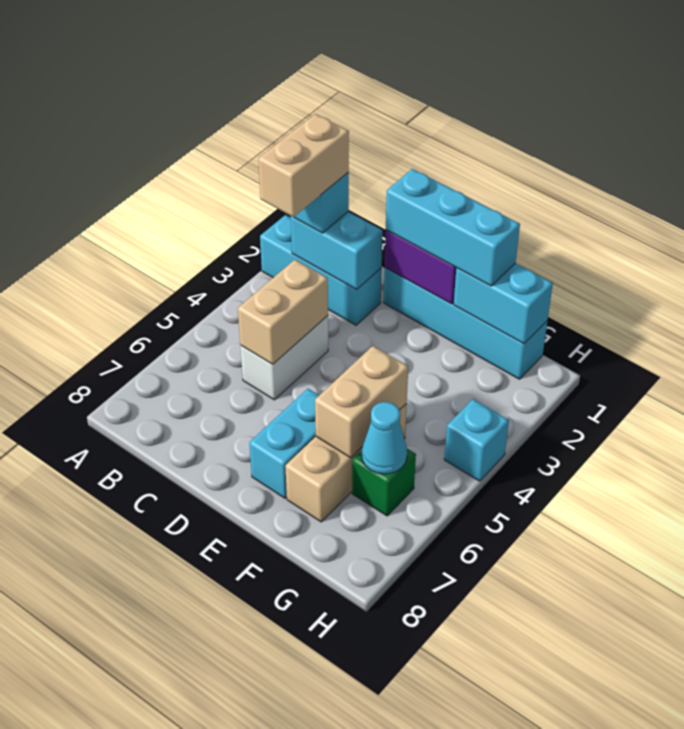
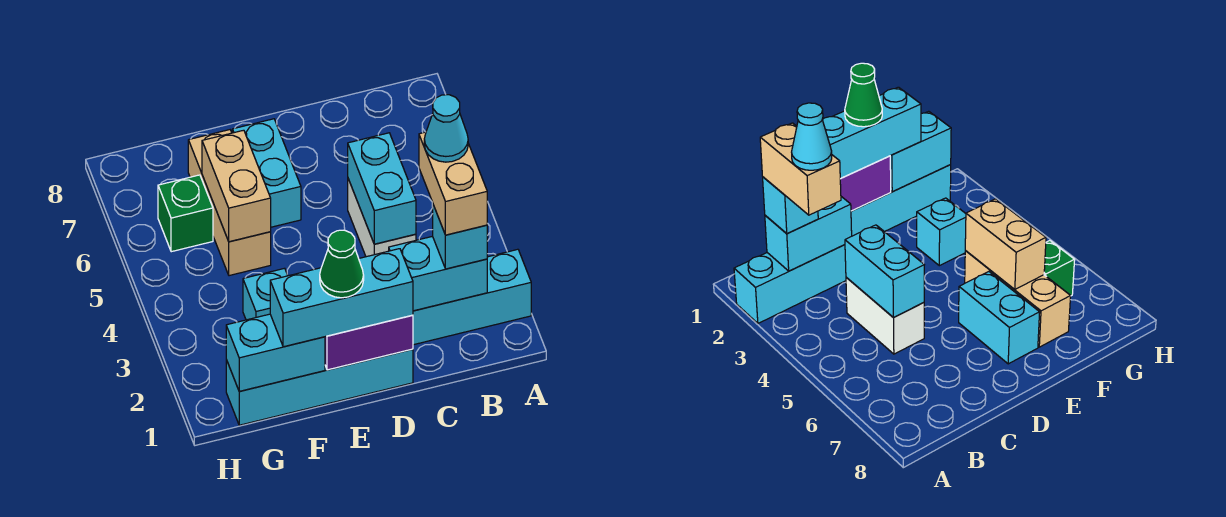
tan 1x2 brick [238,260,328,364] -> cyan 1x2 brick [348,133,416,244]
none -> green 1x1 cone [320,230,364,298]
cyan 1x1 cone [362,402,407,474] -> cyan 1x1 cone moved to [424,95,468,162]
cyan 1x1 brick [444,399,509,481] -> cyan 1x1 brick moved to [243,268,288,320]

